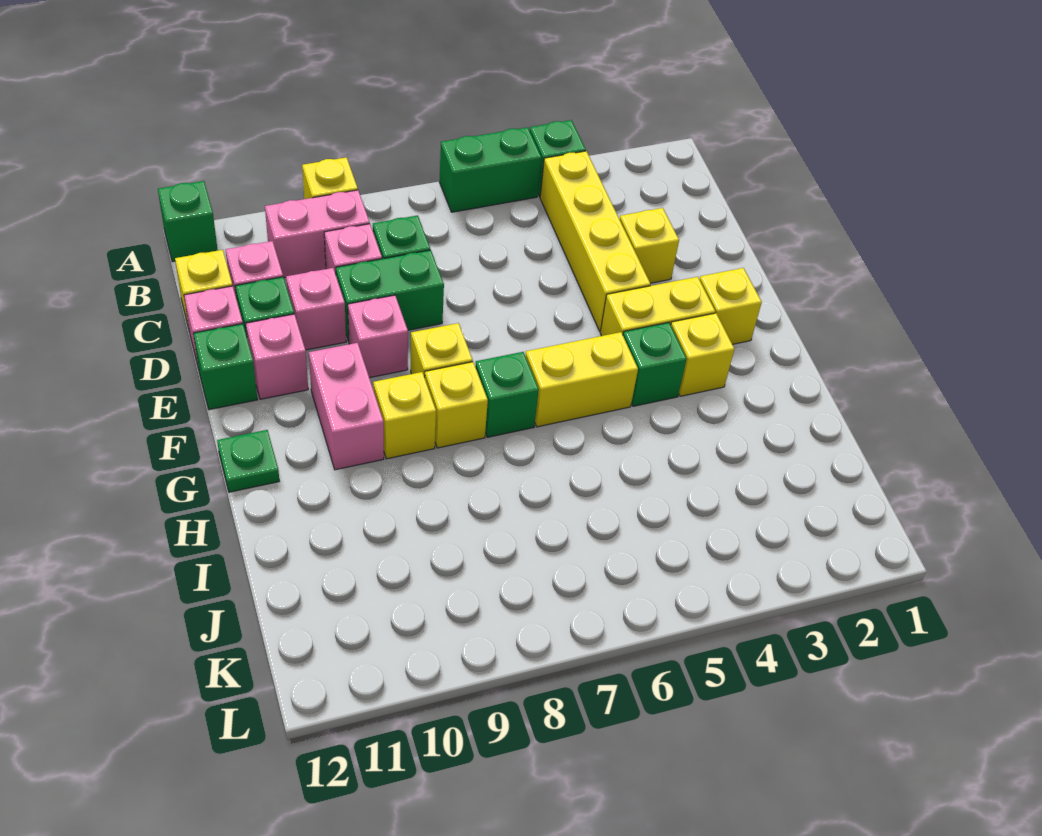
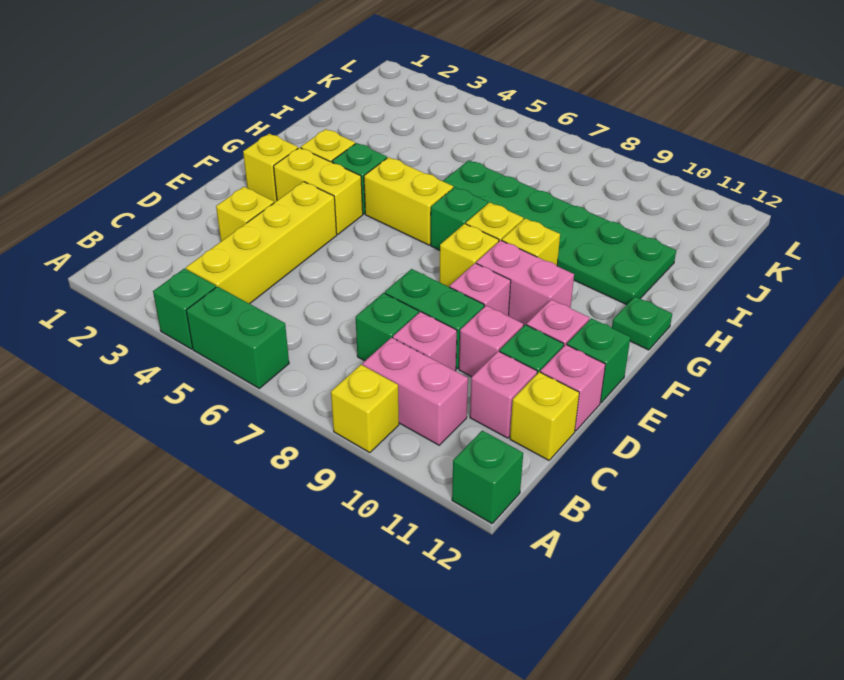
pink 1x2 brick [309,343,384,470] -> pink 1x2 brick turned to [476,240,574,326]
none -> green 2x6 plate [443,160,676,305]

